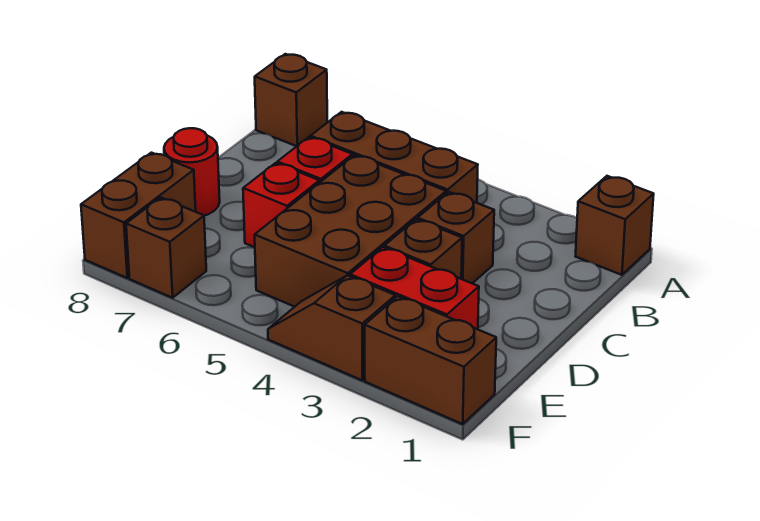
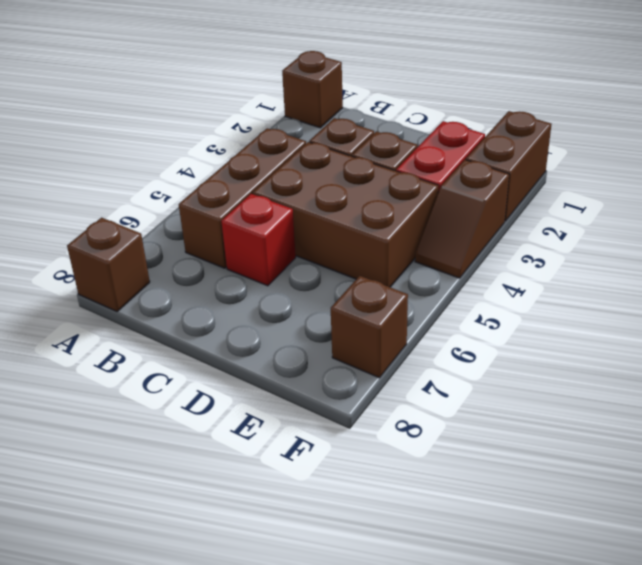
red 1x1 brick [243,163,319,247] -> none
red 1x1 round brick [164,128,220,216] -> none
brown 1x2 brick [81,153,196,278] -> none

